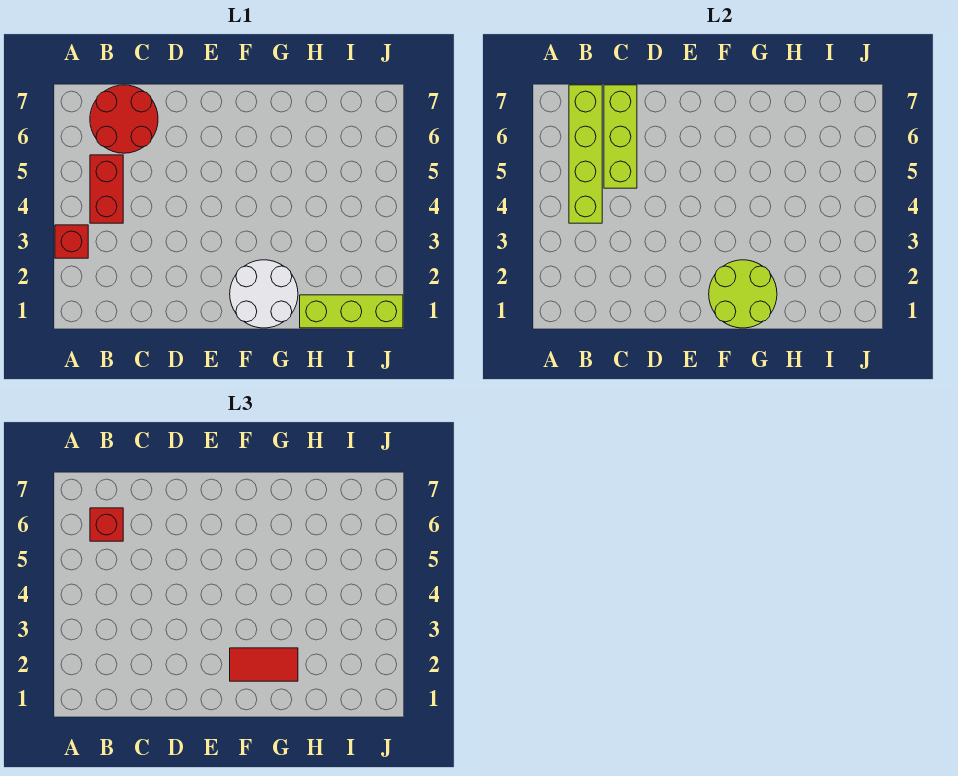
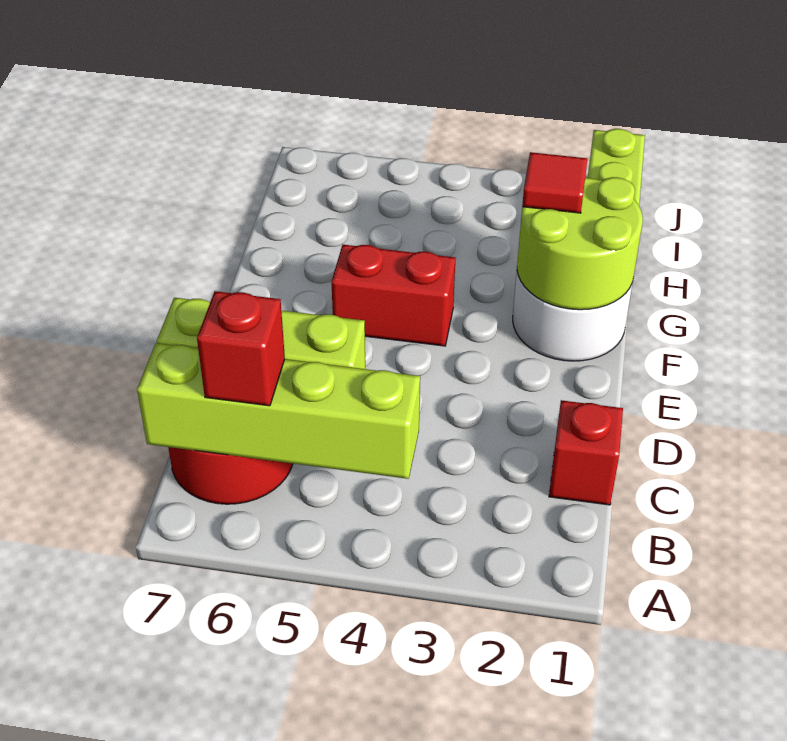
red 1x1 brick [55,225,88,258] -> red 1x1 brick moved to [549,400,623,505]
red 1x2 brick [90,155,123,223] -> red 1x2 brick moved to [331,245,455,346]
red 1x2 tile [230,648,298,681] -> red 1x1 tile [522,152,587,213]

